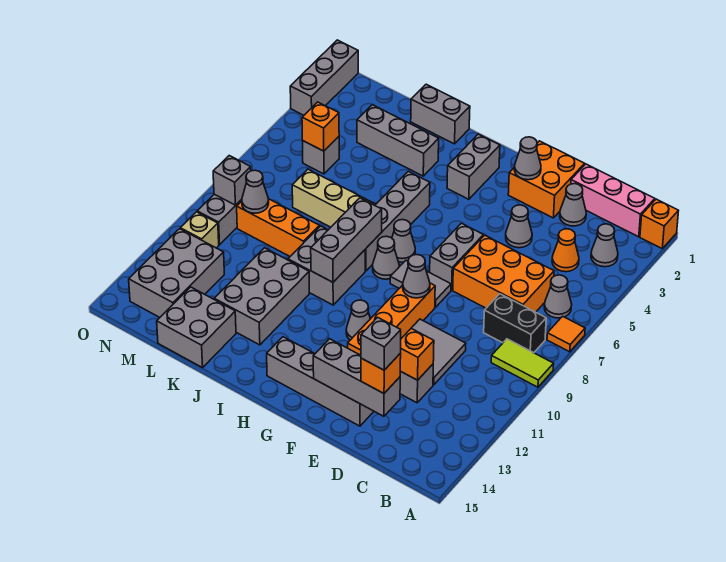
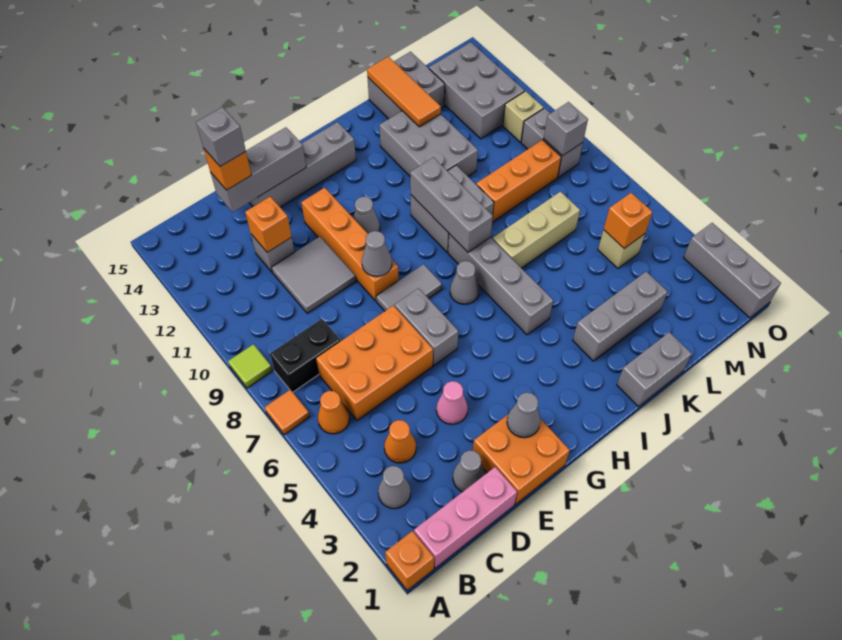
lime 1x2 tile [491,339,554,387] -> lime 1x1 tile [228,344,272,388]
grey 1x1 cone [544,275,572,318] -> orange 1x1 cone [318,391,350,434]
grey 1x1 cone [506,205,532,248] -> pink 1x1 cone [436,381,468,424]
grey 1x2 brick [447,134,500,199] -> none
grey 1x1 cone [373,236,399,279] -> none
none -> orange 1x3 tile [367,57,441,127]
grey 1x1 brick [303,137,339,174] -> tan 1x1 brick [598,230,645,268]
grey 1x1 cone [242,170,269,213] -> none

